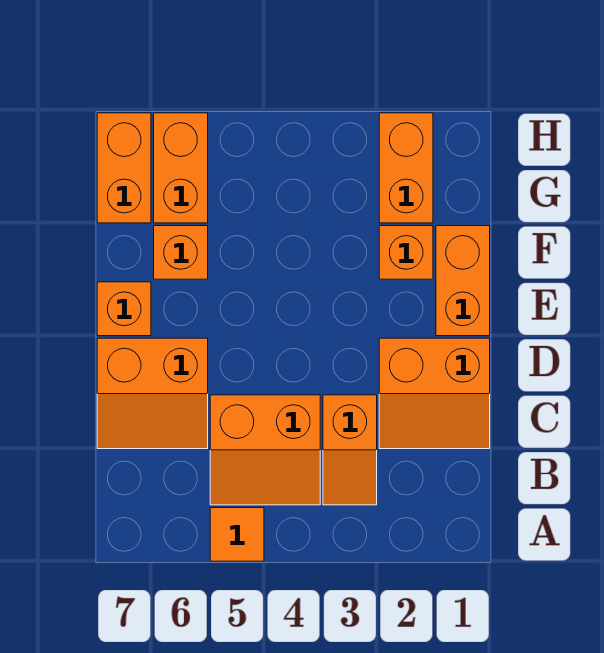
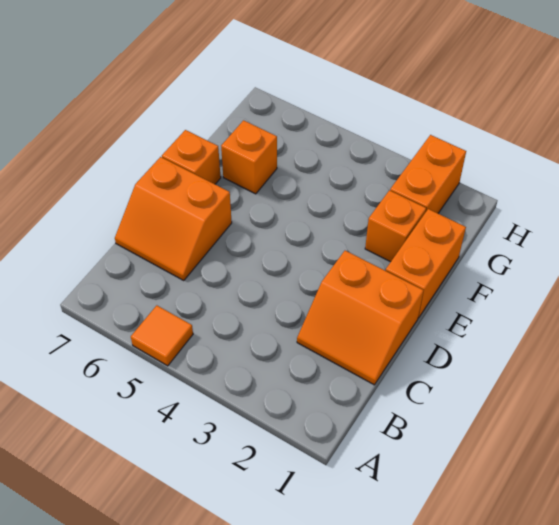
orange 1x2 slope [323,395,377,505] -> none
orange 2x2 slope [210,395,320,505] -> none
orange 1x2 brick [154,113,208,223] -> none
orange 1x2 brick [97,113,151,223] -> none

